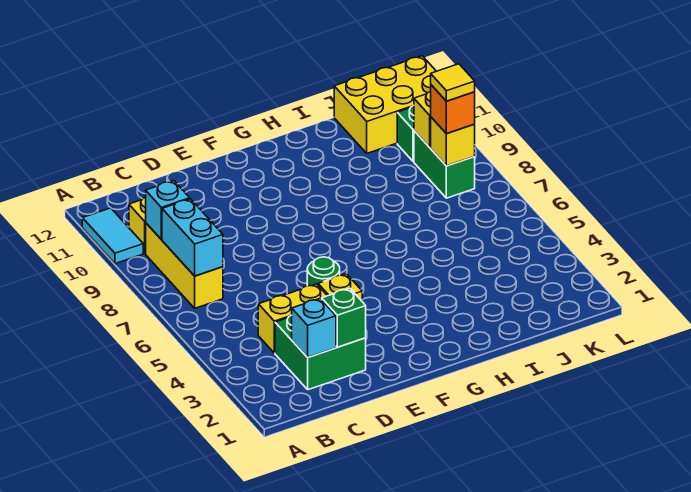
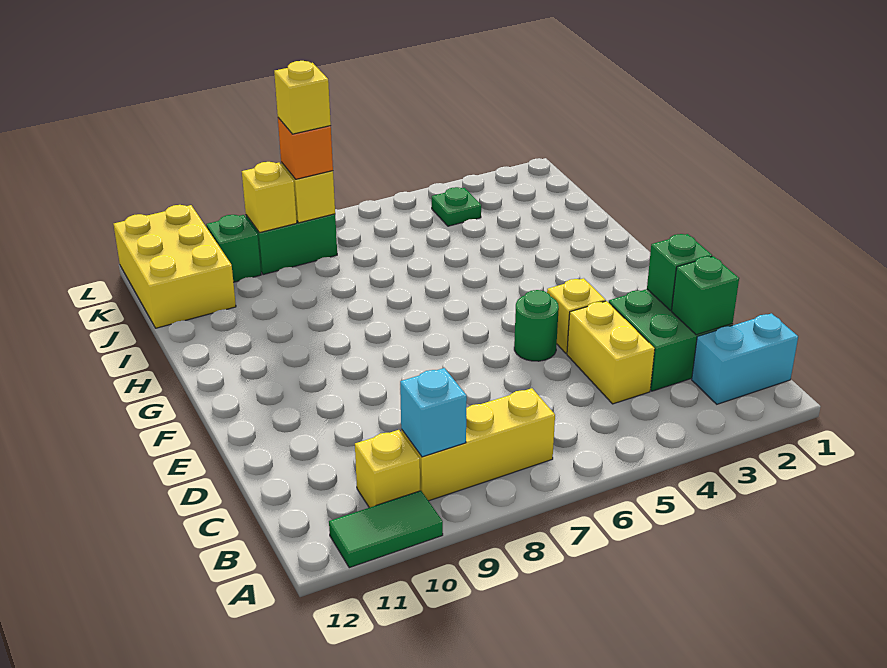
cyan 1x2 tile [82,208,143,264] -> green 1x2 tile [329,491,443,568]
cyan 1x2 brick [162,199,223,276] -> cyan 1x2 brick moved to [692,313,798,404]
cyan 1x1 brick [292,299,336,357] -> green 1x1 brick [672,256,739,335]
none -> green 1x1 plate [432,187,481,226]
yellow 1x1 tile [431,64,475,101] -> yellow 1x1 brick [274,61,331,134]

